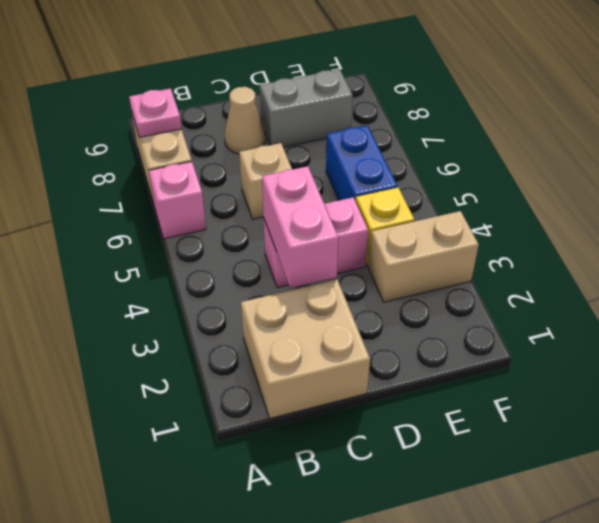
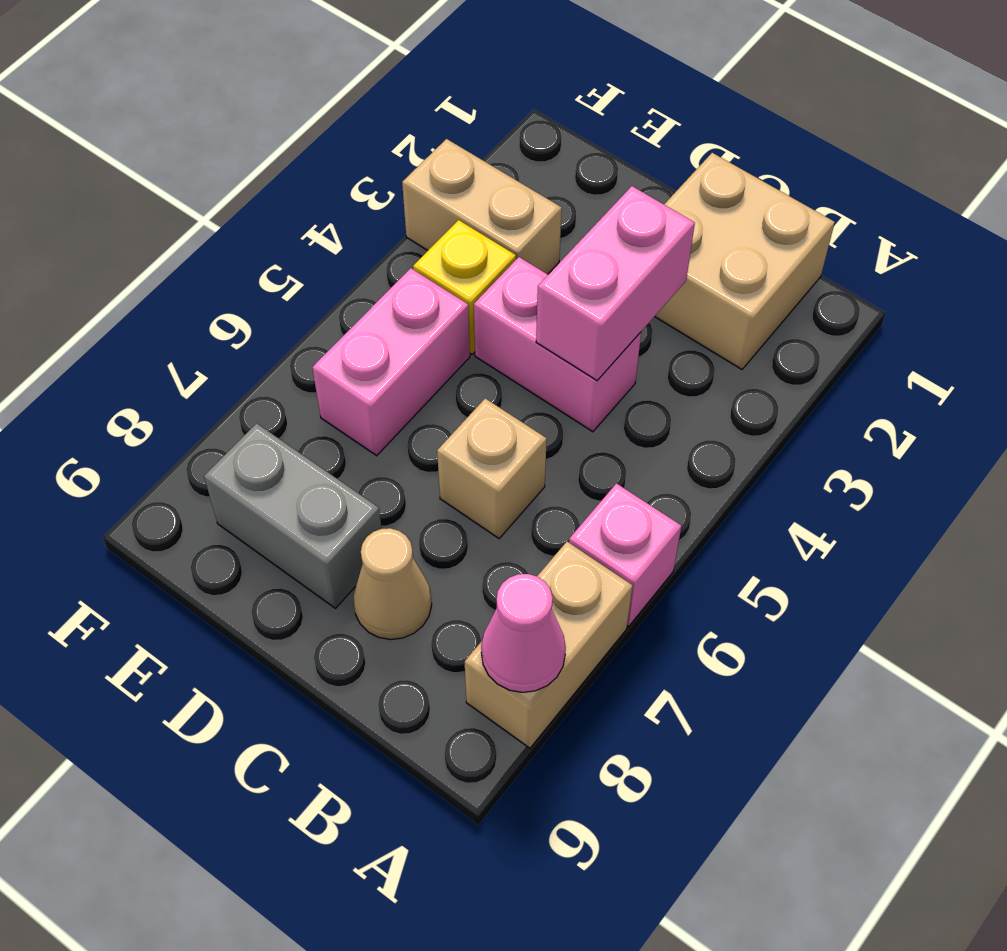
pink 1x1 plate [129,88,182,137] -> pink 1x1 cone [481,574,566,692]
blue 1x2 brick [326,125,398,201] -> pink 1x2 brick [312,268,470,456]

